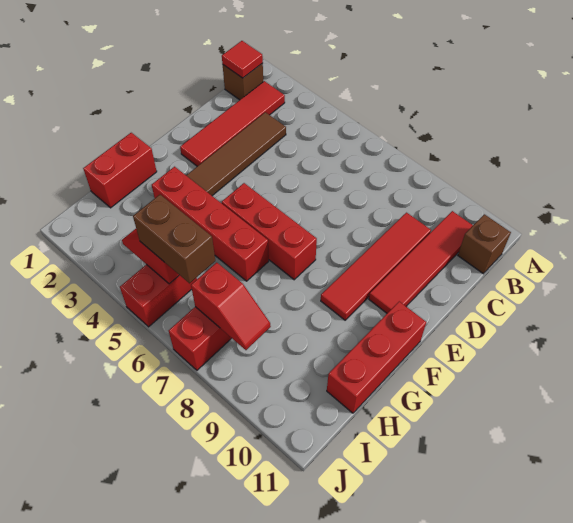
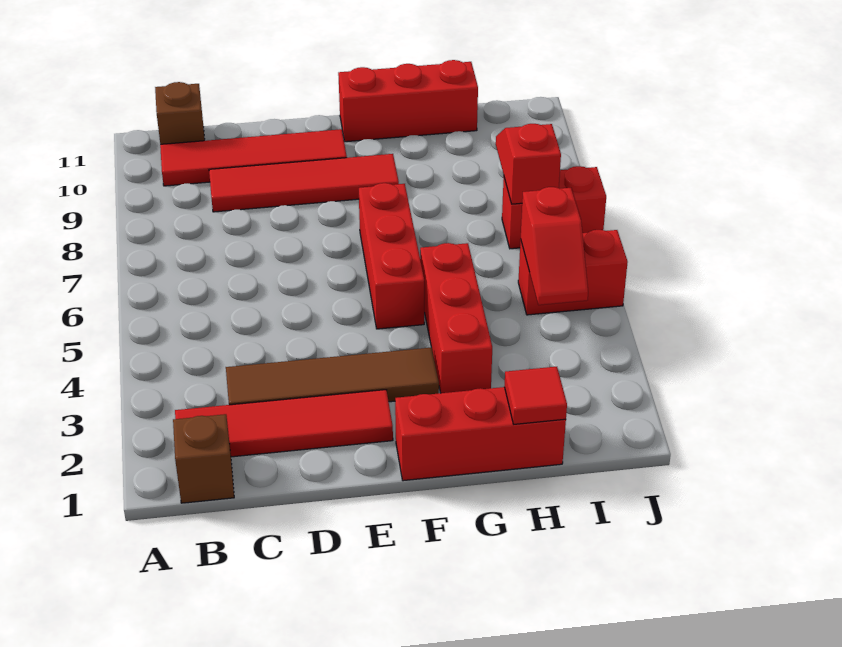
red 1x1 tile [222,41,263,78] -> red 1x1 tile moved to [504,367,567,424]
red 1x2 brick [83,133,157,208] -> red 1x3 brick [395,387,566,481]
red 1x4 brick [152,167,269,281] -> red 1x3 brick [420,243,492,393]
brown 1x2 brick [133,195,215,283] -> none

